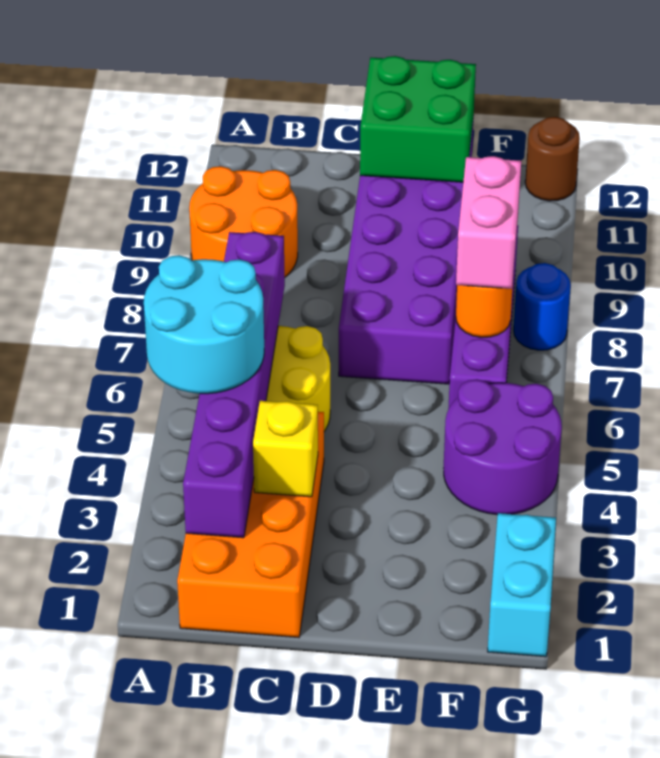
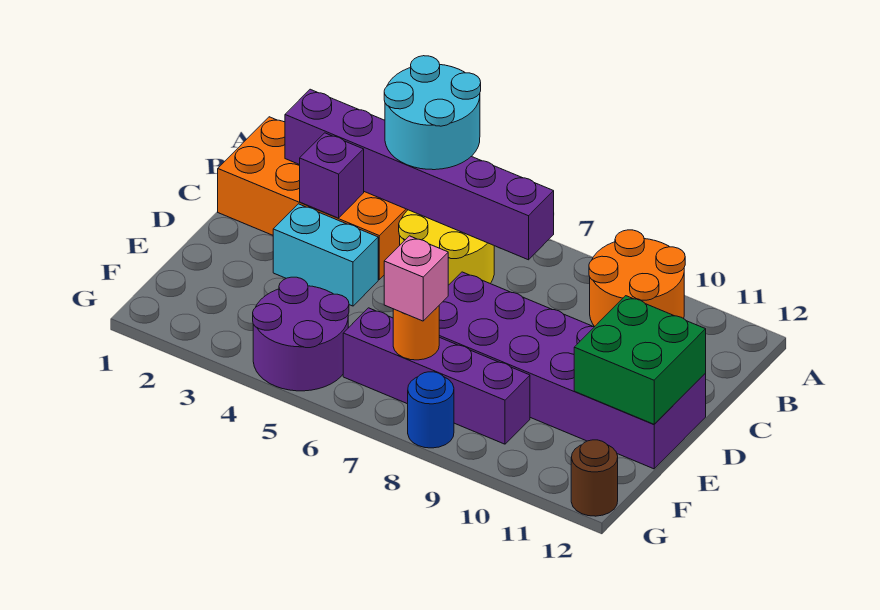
yellow 1x1 brick [253,401,318,497] -> purple 1x1 brick [300,133,364,218]
pink 1x2 brick [456,156,521,289] -> pink 1x1 brick [384,236,448,321]
cyan 1x2 brick [488,513,556,657] -> cyan 1x2 brick moved to [273,204,378,306]

